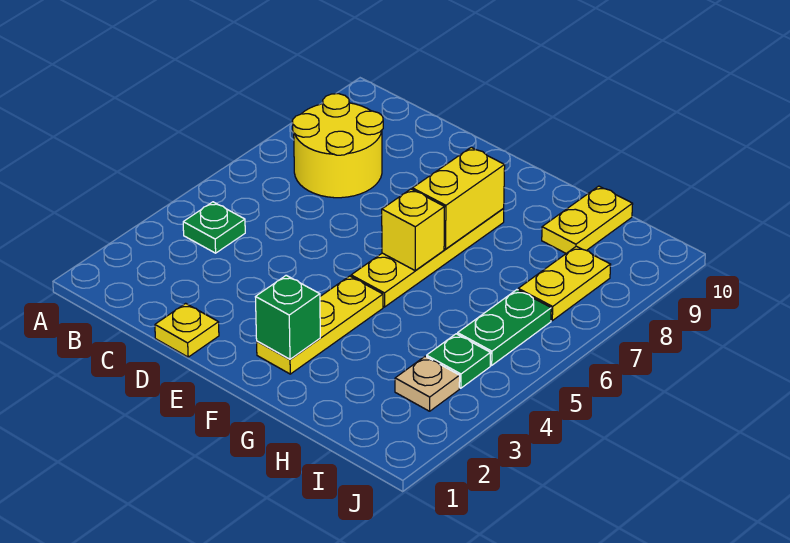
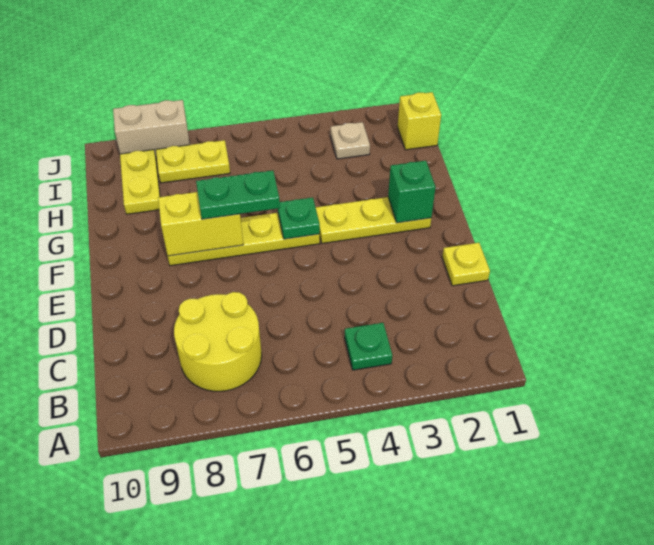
yellow 1x1 brick [382,189,444,271] -> yellow 1x1 brick moved to [398,92,441,150]
yellow 1x2 plate [542,186,633,253] -> yellow 1x2 plate turned to [120,150,160,214]
green 1x1 plate [427,334,491,388] -> green 1x1 plate moved to [278,197,320,239]
green 1x2 plate [458,290,551,365] -> green 1x2 plate moved to [196,170,280,219]
none -> tan 1x2 brick [113,100,190,158]

